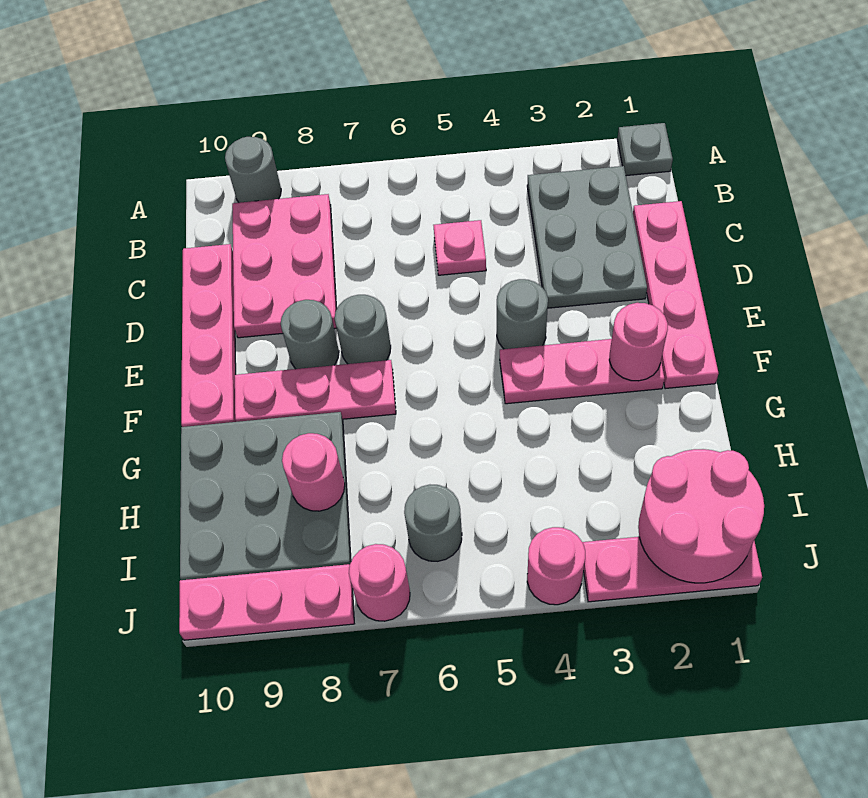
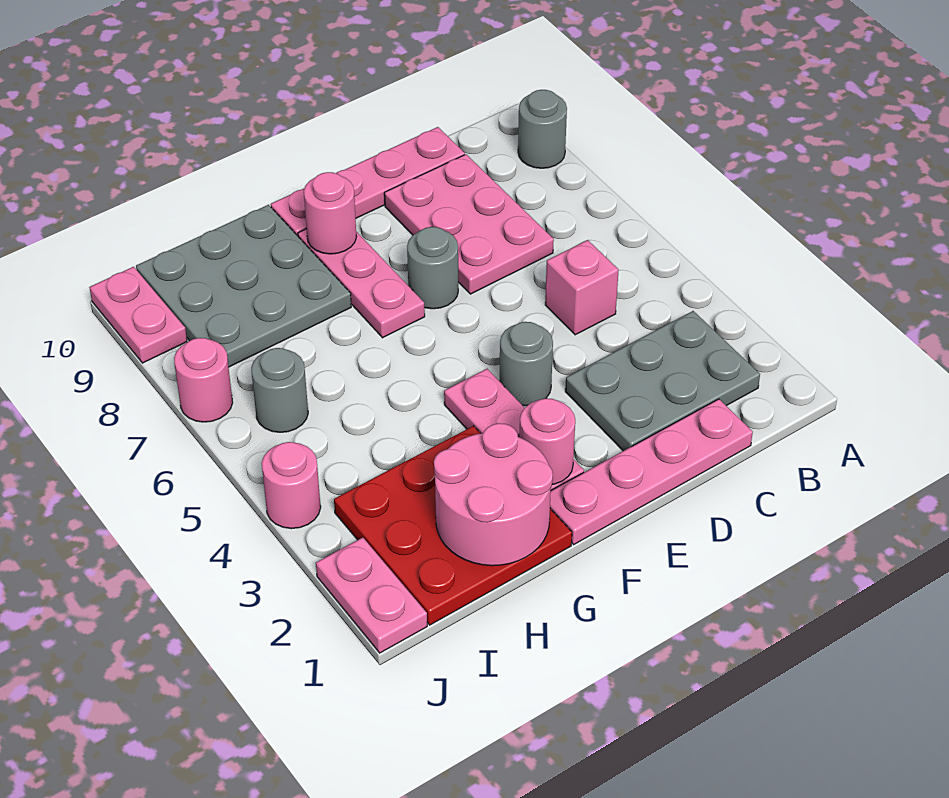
grey 1x1 plate [617,123,673,176] -> none
pink 2x3 plate [232,194,337,338] -> pink 2x3 plate turned to [384,154,554,294]
pink 1x1 plate [433,220,486,275] -> pink 1x1 brick [545,240,619,335]
grey 1x1 round brick [281,300,339,369] -> none
none -> red 3x3 plate [334,426,572,625]
pink 1x1 round brick [282,433,345,511] -> pink 1x1 round brick moved to [304,172,356,254]
pink 2x2 round brick [638,449,764,583] -> pink 2x2 round brick moved to [434,423,553,566]
pink 1x3 plate [583,537,762,602] -> pink 1x2 plate [316,538,427,653]
pink 1x3 plate [179,564,354,640] -> pink 1x2 plate [89,267,187,363]

